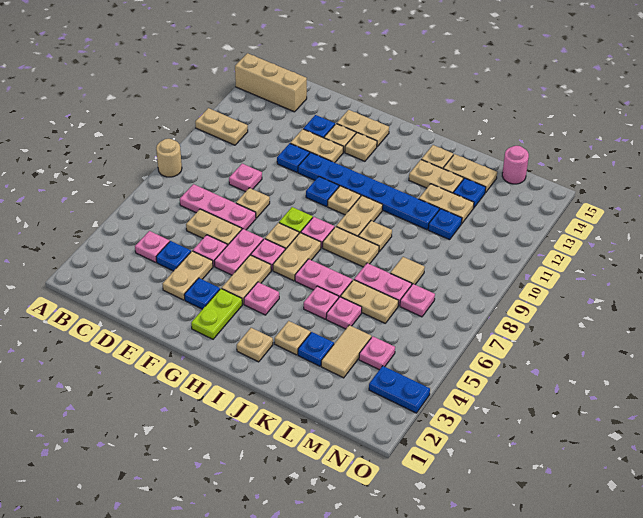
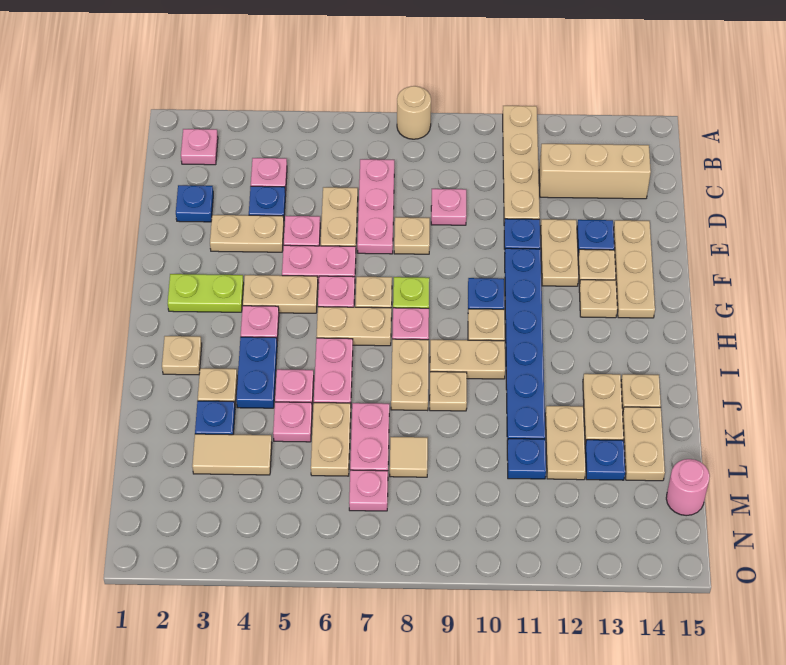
tan 1x2 plate [195,108,248,145] -> tan 1x4 plate [503,106,540,223]
tan 1x3 brick [235,53,307,112] -> tan 1x3 brick turned to [539,144,651,199]
blue 1x1 plate [184,278,220,309] -> blue 1x1 plate moved to [176,185,213,222]
tan 1x2 plate [337,110,389,147] -> tan 1x3 plate [614,220,655,318]
pink 1x1 plate [359,336,395,370] -> pink 1x1 plate moved to [181,129,218,165]
blue 1x2 plate [369,366,430,413] -> blue 1x2 plate moved to [236,337,277,408]

